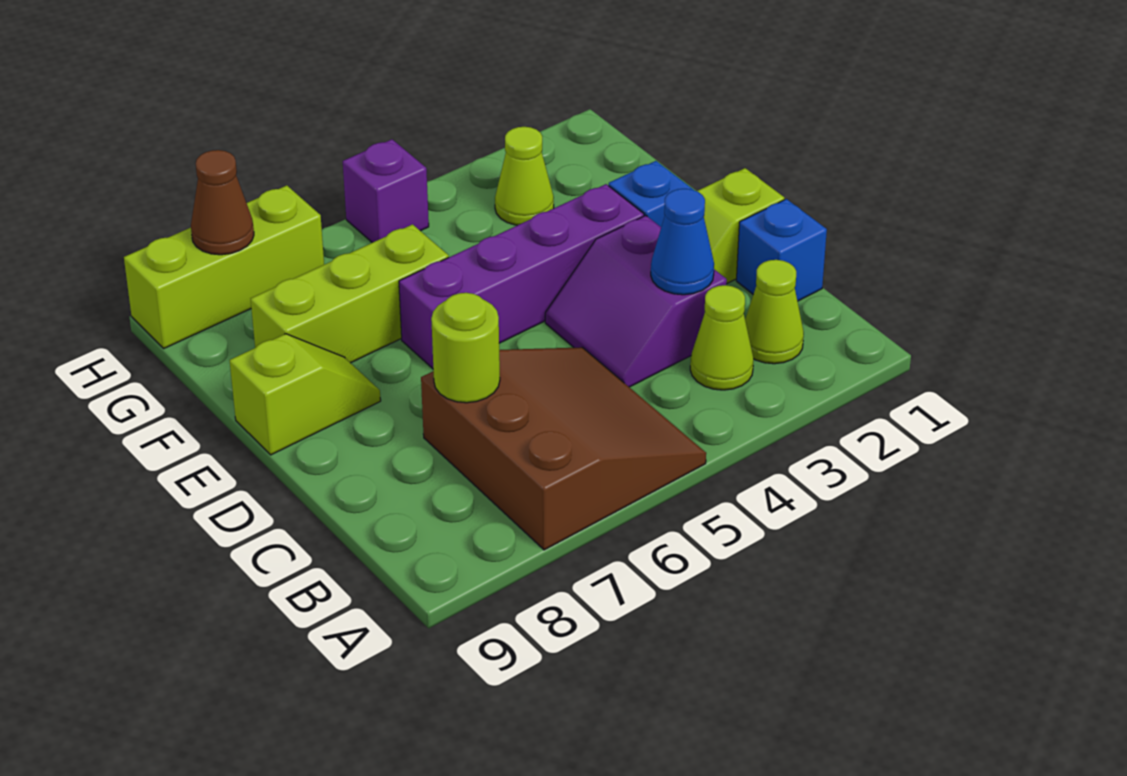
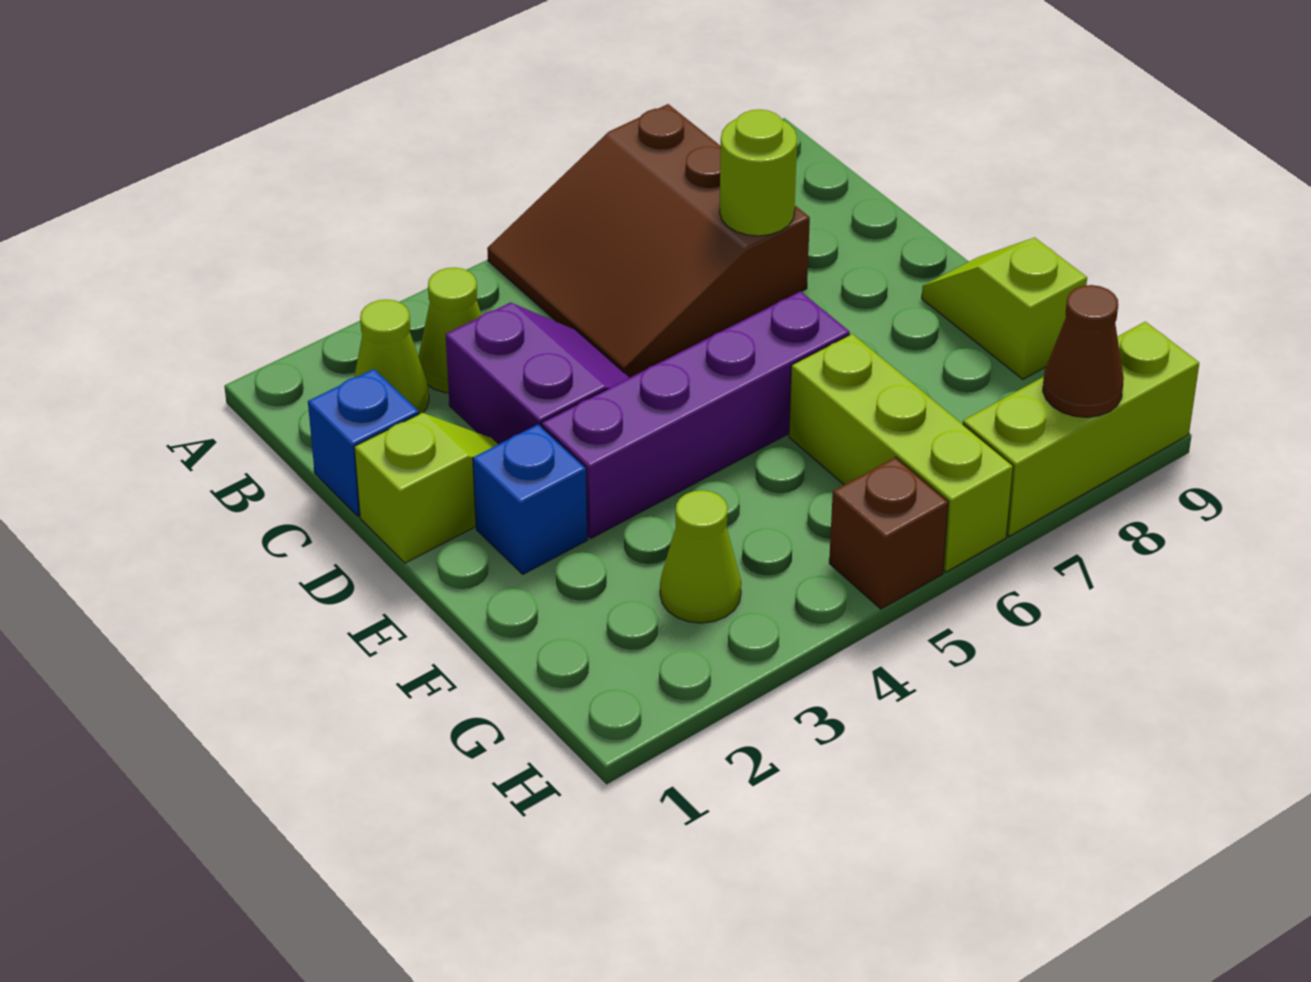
blue 1x1 cone [651,189,714,295] -> none
lime 1x2 slope [230,334,381,455] -> lime 1x2 slope turned to [922,237,1087,379]
lime 1x3 brick [251,225,449,363] -> lime 1x3 brick turned to [789,334,1013,572]
purple 1x1 brick [343,139,429,243] -> brown 1x1 brick [829,457,949,609]

